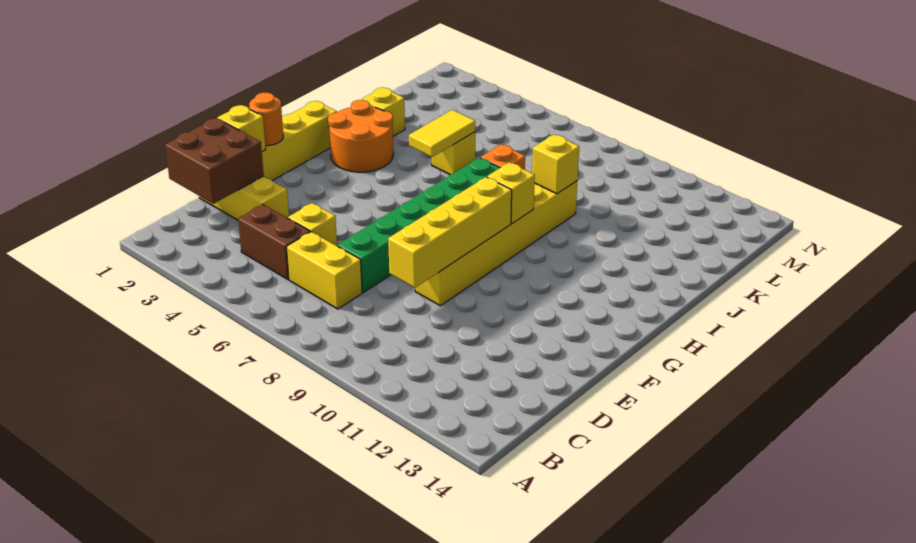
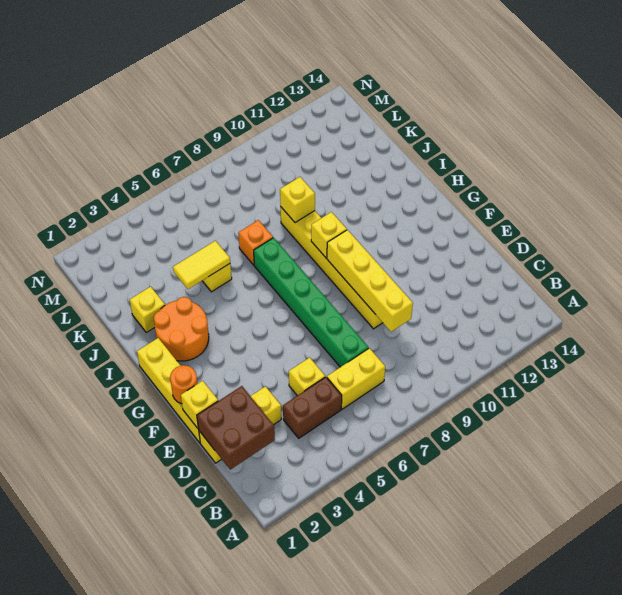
yellow 1x2 tile [409,110,475,157] -> yellow 1x2 tile turned to [173,241,230,289]

